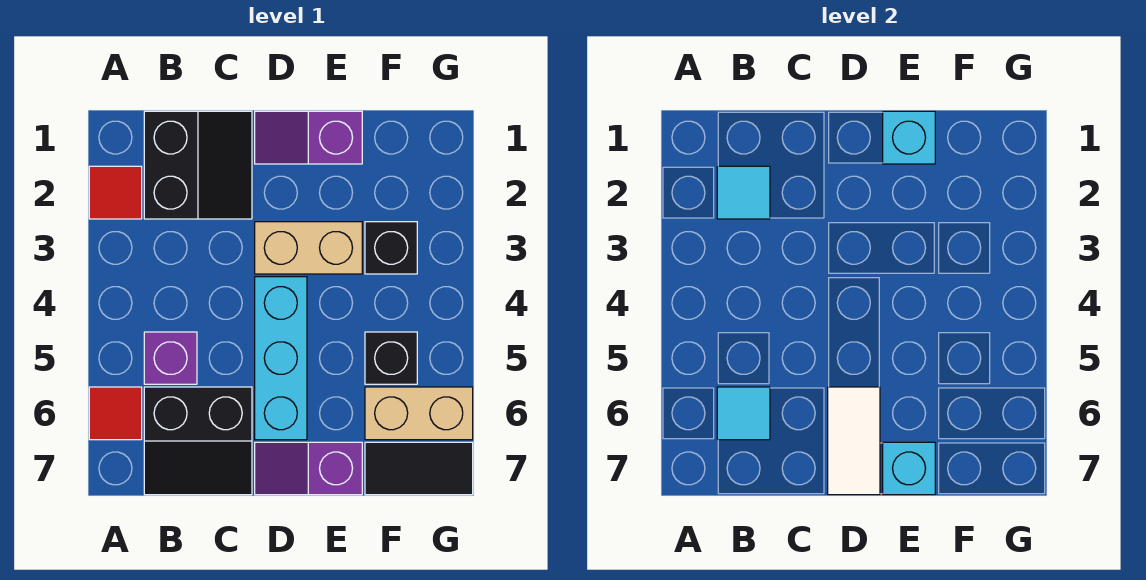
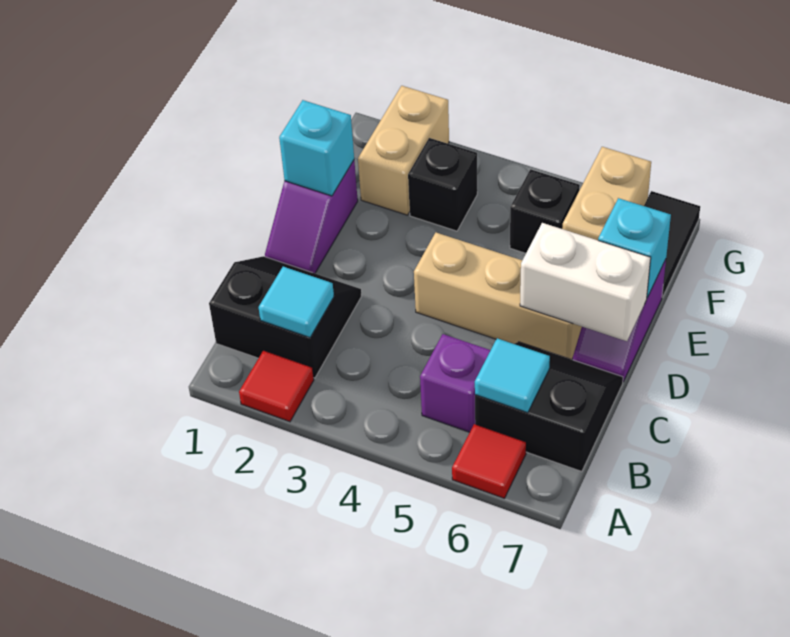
black 2x2 slope [144,387,252,495] -> black 2x2 slope turned to [475,342,623,472]
tan 1x2 brick [255,222,362,274] -> tan 1x2 brick moved to [358,86,449,215]
cyan 1x3 brick [255,277,307,440] -> tan 1x3 brick [414,233,582,360]
white 1x2 tile [828,387,880,495] -> white 1x2 brick [520,223,651,341]

